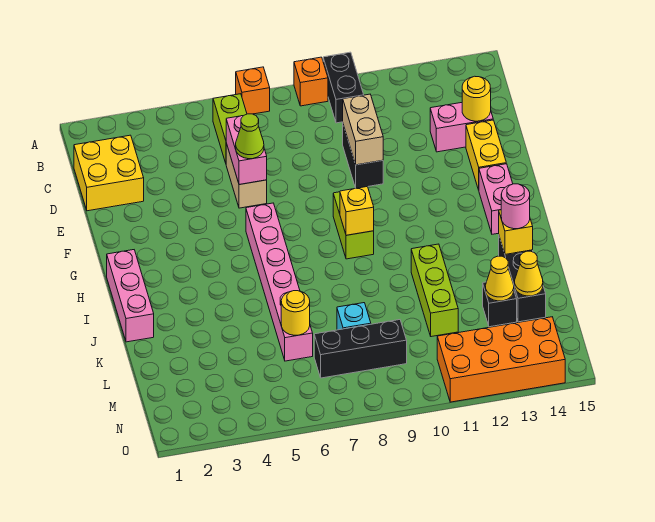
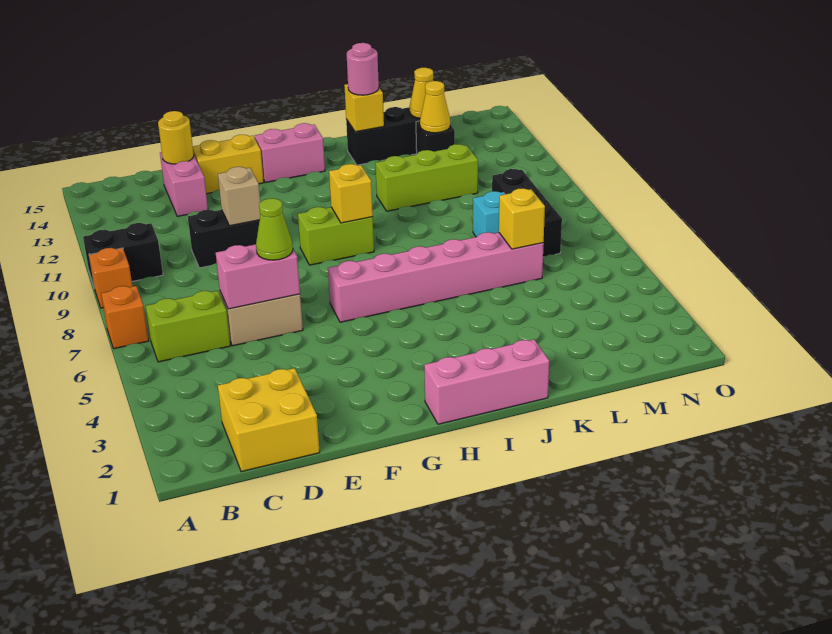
tan 1x2 brick [343,94,383,165] -> tan 1x1 brick [218,167,260,226]
yellow 1x1 round brick [281,291,310,335] -> yellow 1x1 brick [499,188,545,249]
orange 2x4 brick [437,317,565,402] -> none

